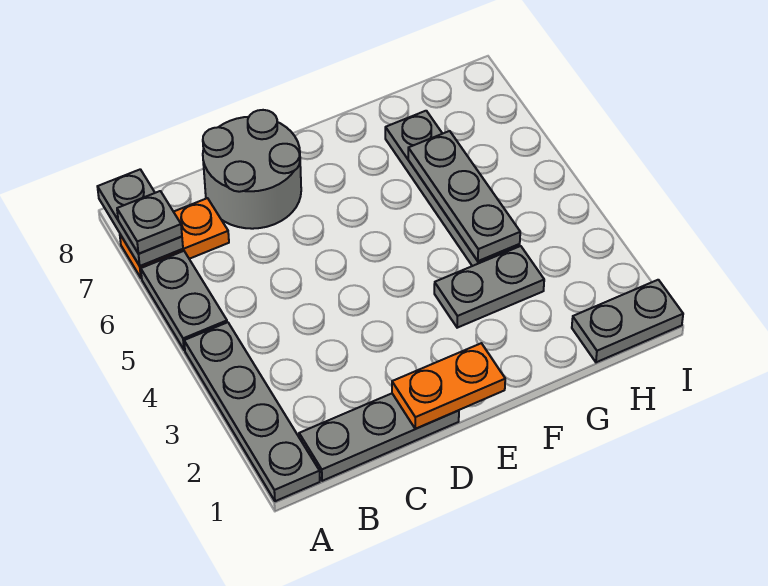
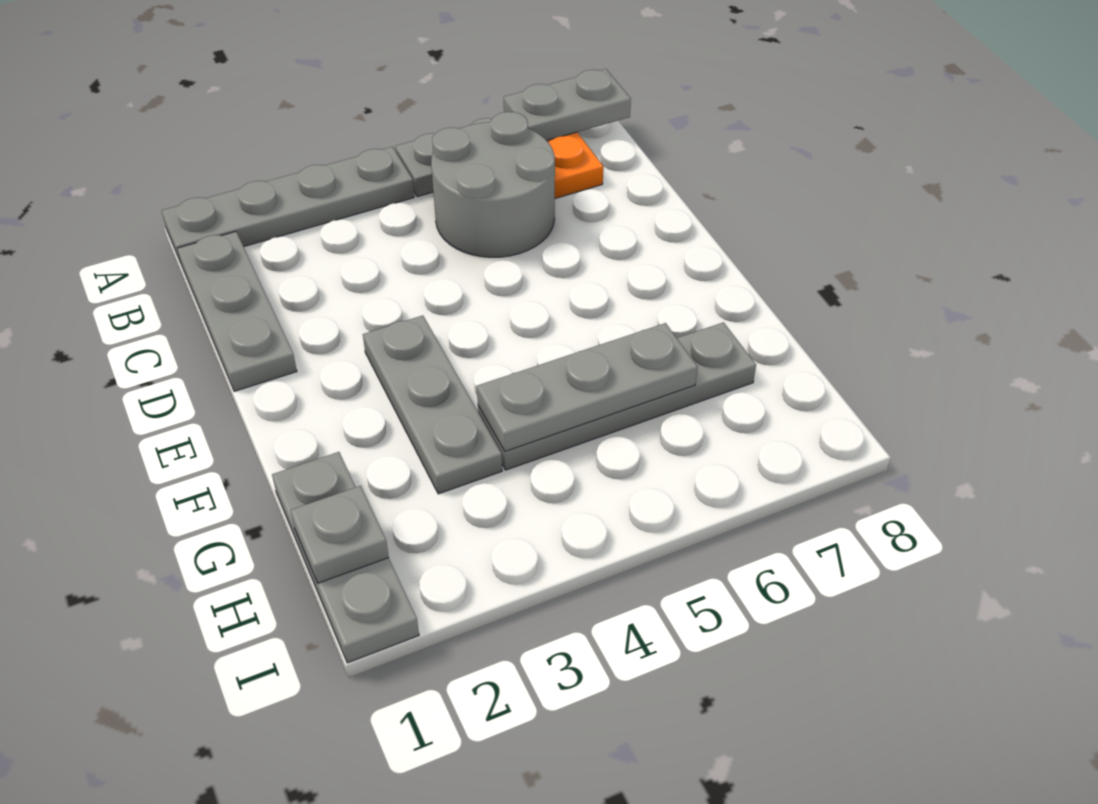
grey 1x1 plate [117,191,182,254] -> grey 1x1 plate moved to [290,486,389,583]
grey 2x2 round brick [203,110,301,229] -> grey 2x2 round brick moved to [431,112,555,257]
orange 1x2 plate [392,343,505,429] -> none
grey 1x2 plate [434,246,544,328] -> grey 1x3 plate [363,315,502,494]
grey 1x2 plate [572,280,683,362] -> grey 1x3 plate [272,452,419,663]

